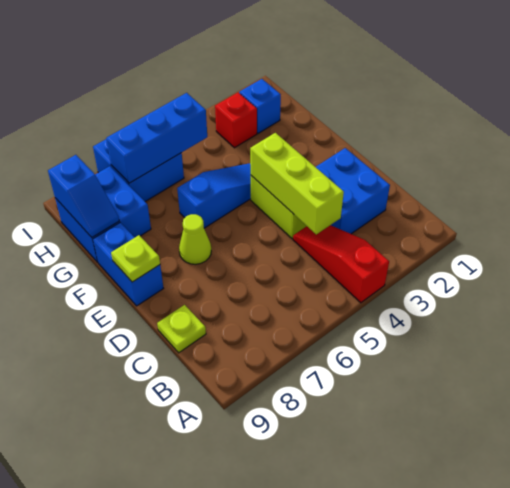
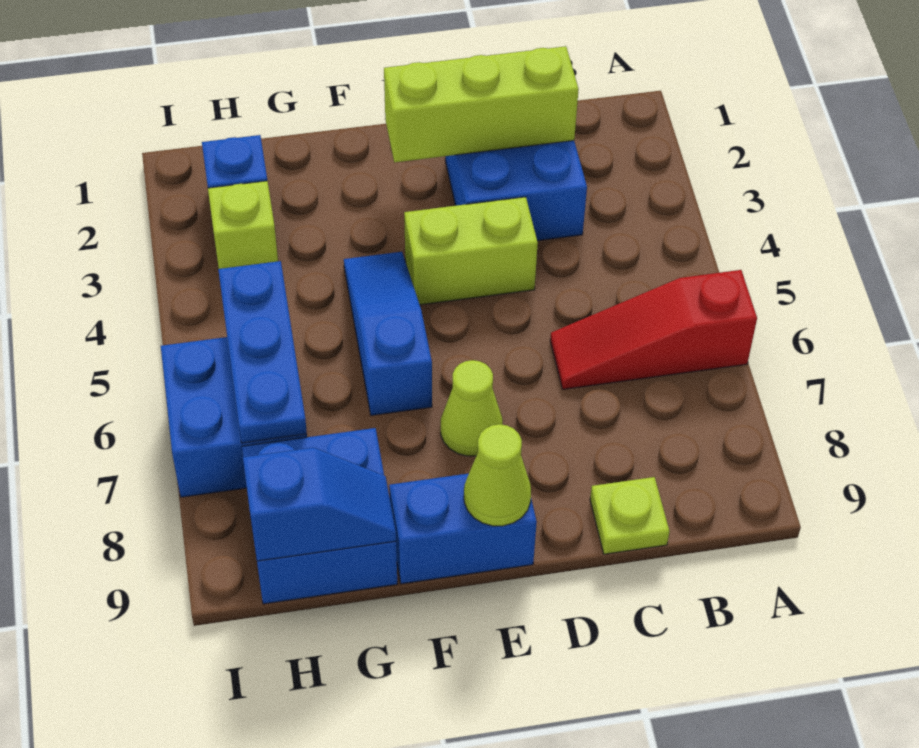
red 1x3 slope [293,225,389,303] -> red 1x3 slope moved to [550,270,757,389]
lime 1x3 brick [250,133,344,234] -> lime 1x3 brick moved to [384,46,579,162]
lime 1x1 plate [111,235,160,282] -> lime 1x1 cone [464,424,531,526]
red 1x1 brick [215,93,257,148] -> lime 1x1 brick [208,181,278,269]
blue 1x3 brick [106,93,207,183] -> blue 1x3 plate [218,261,307,443]

